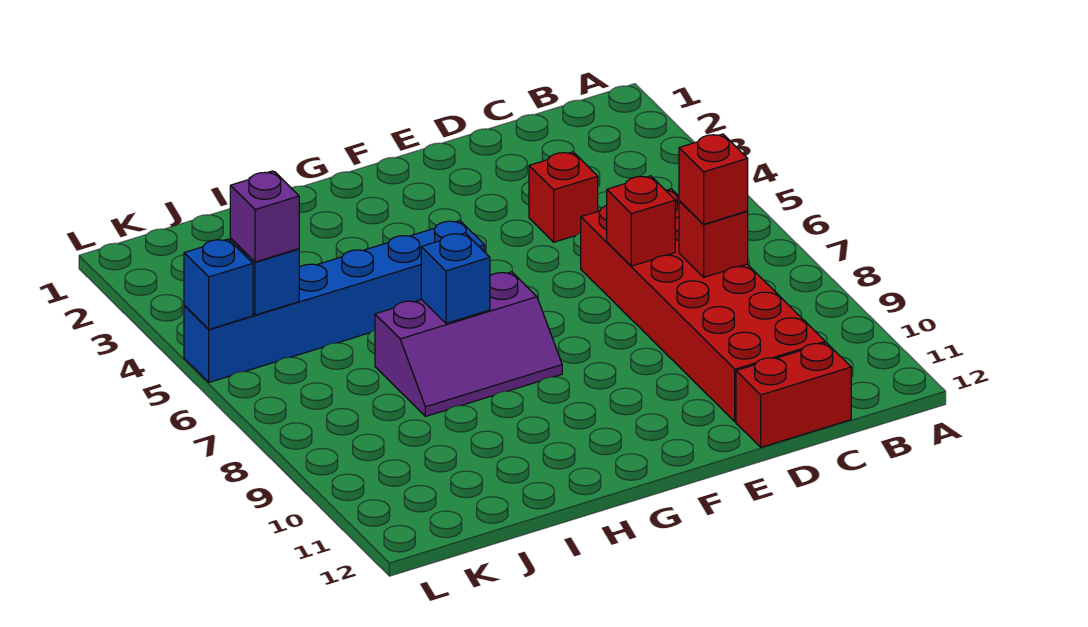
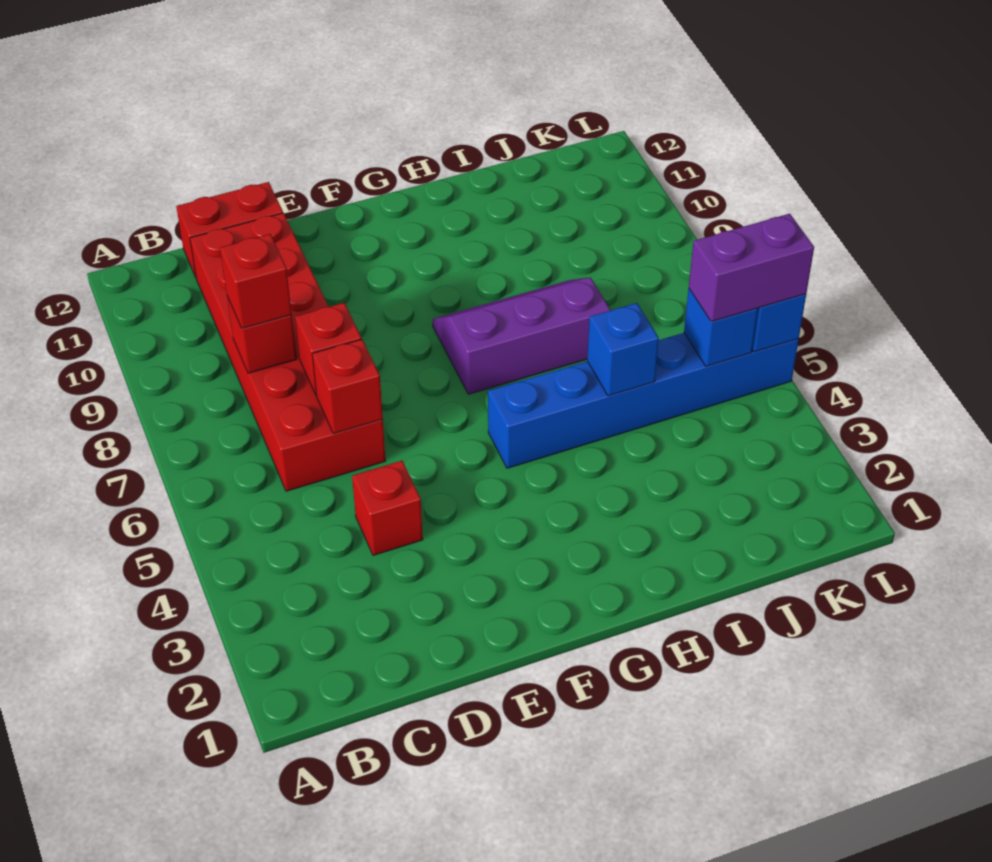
none -> red 1x1 brick [312,339,383,434]
blue 1x1 brick [421,233,490,323] -> blue 1x1 brick moved to [587,303,659,396]
purple 1x1 brick [230,172,299,262] -> purple 1x2 brick [689,214,814,322]

